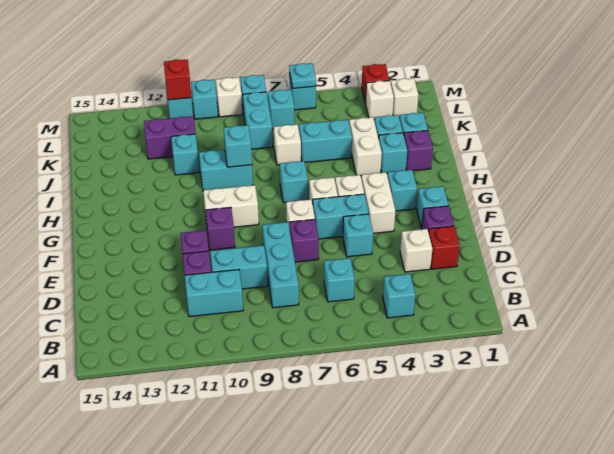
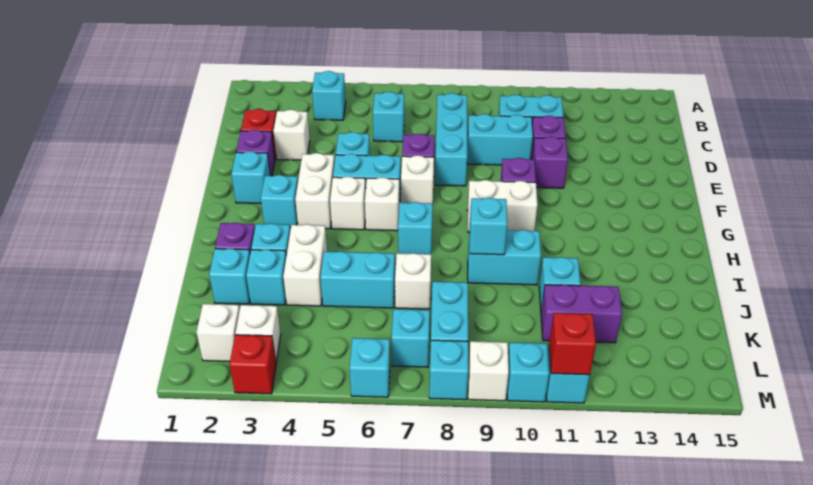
cyan 1x1 plate [289,63,316,88] -> none

